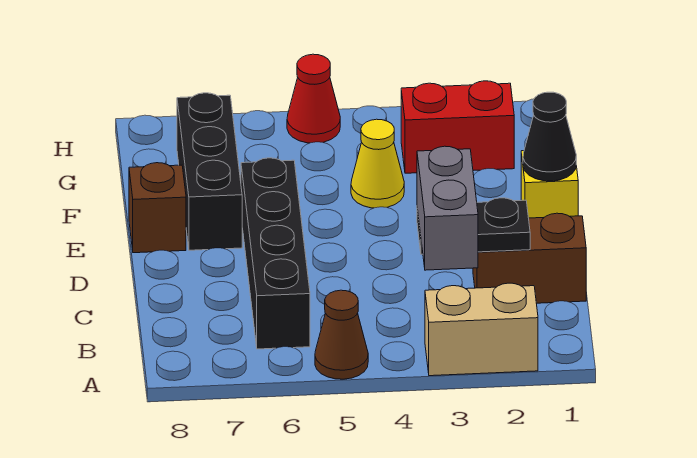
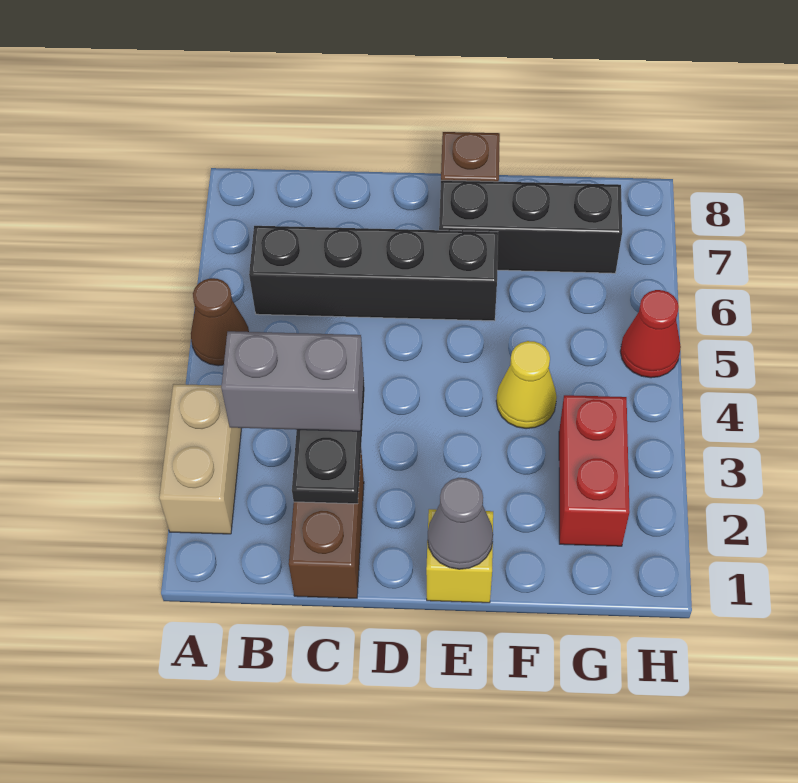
black 1x1 cone [523,92,576,181] -> grey 1x1 cone [428,478,493,569]

